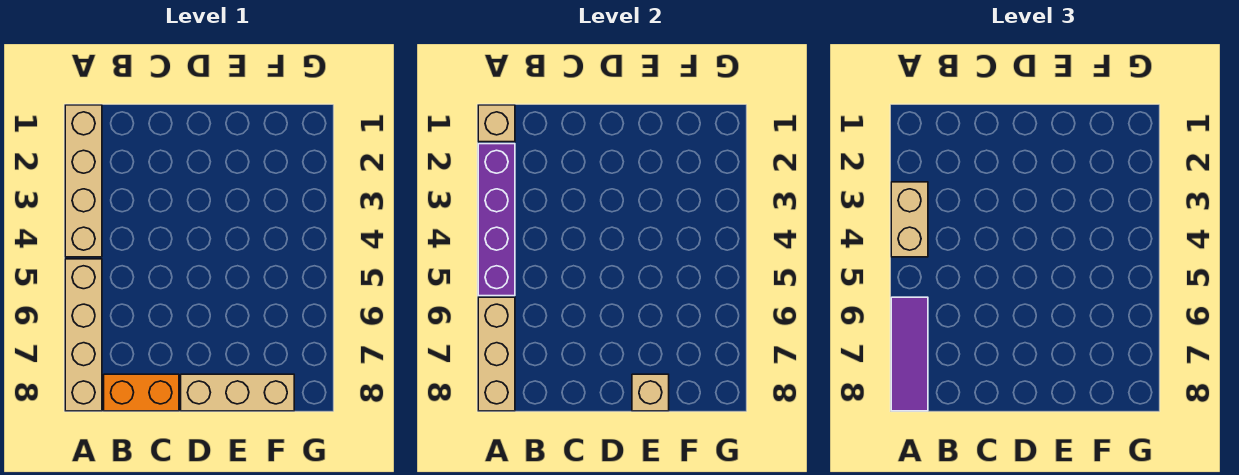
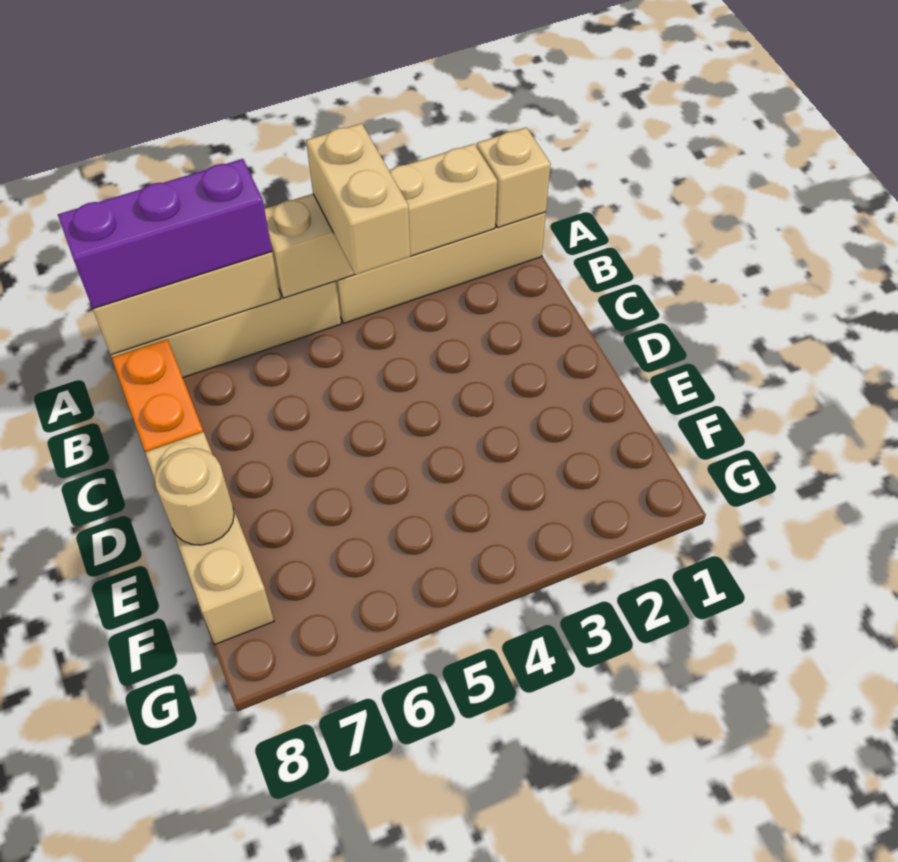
purple 1x4 brick [478,144,515,296] -> tan 1x4 brick [265,144,497,298]
tan 1x2 brick [891,182,928,257] -> tan 1x2 brick turned to [306,123,411,275]
purple 1x3 tile [891,297,928,411] -> purple 1x3 brick [58,159,272,309]
tan 1x1 brick [632,374,669,411] -> tan 1x1 round brick [155,448,234,545]

